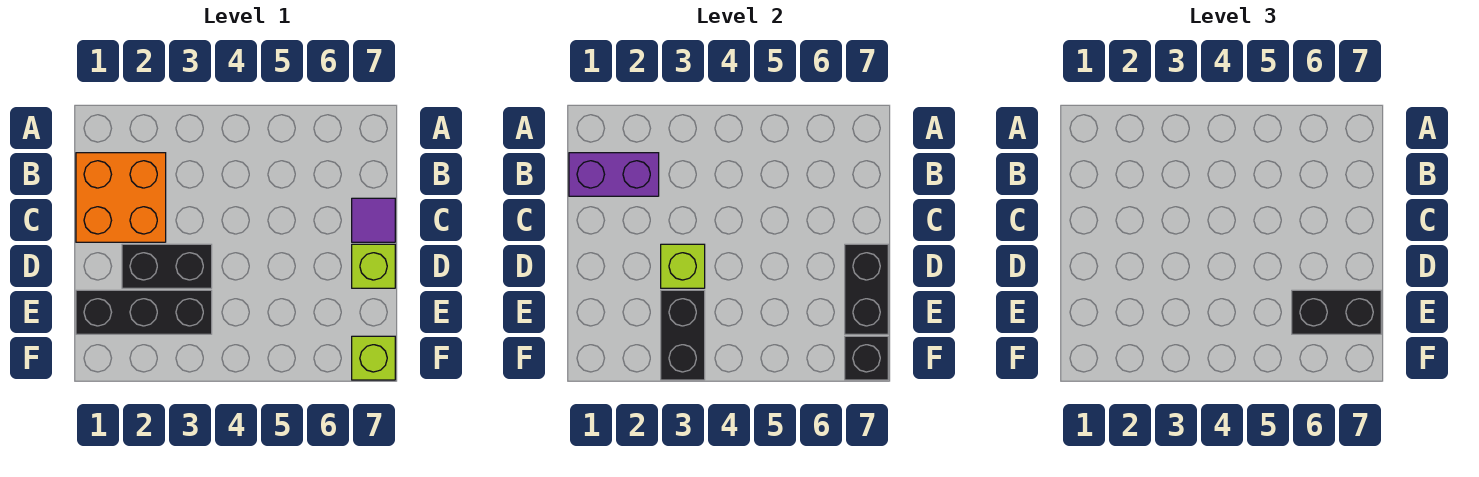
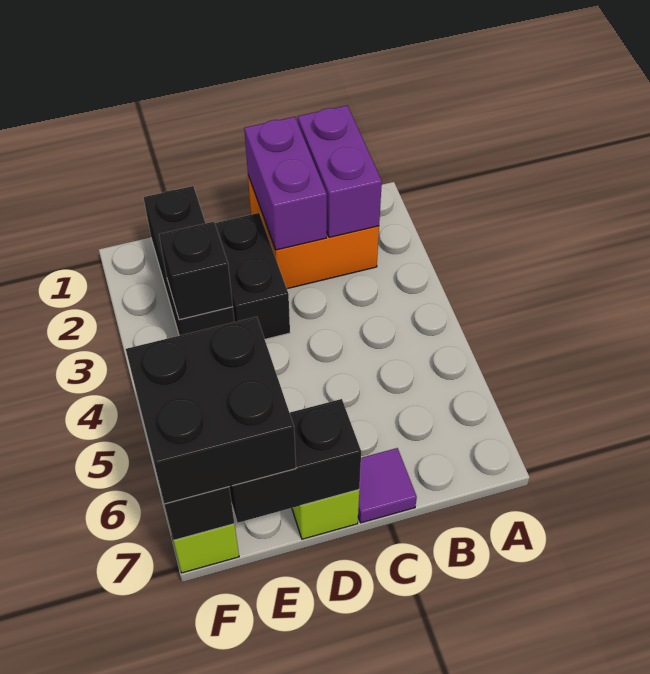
none -> purple 1x2 brick [244,117,327,250]
lime 1x1 brick [661,244,705,288] -> none
black 1x2 brick [661,290,705,380] -> black 1x1 brick [159,222,233,320]
black 1x2 brick [1292,290,1381,334] -> black 2x2 brick [126,317,296,504]

